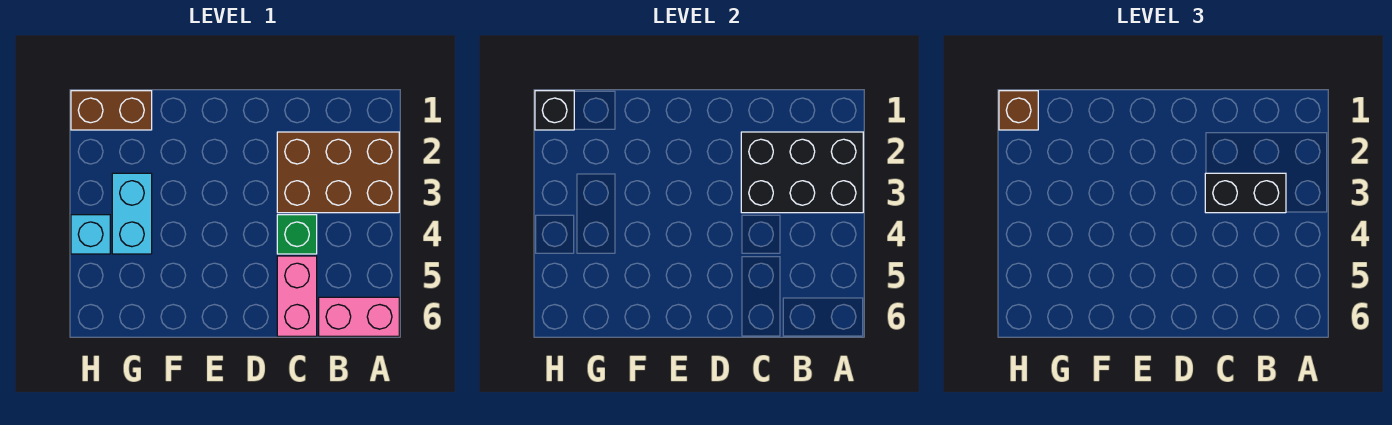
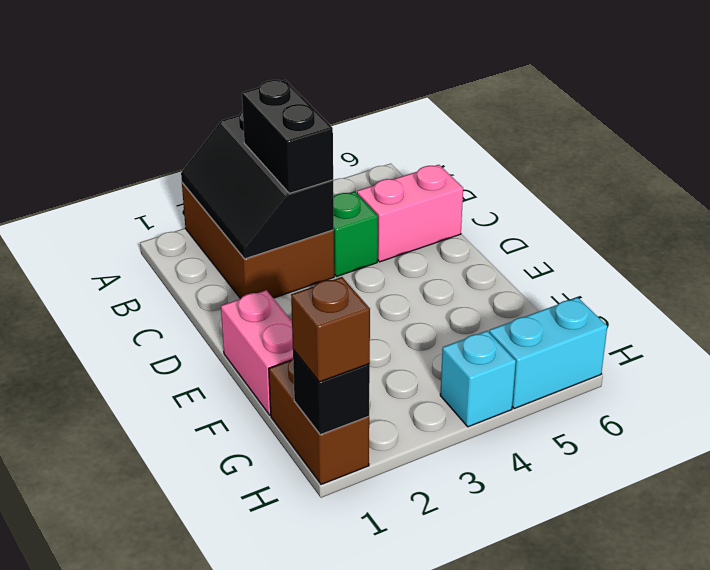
black 2x3 brick [741,132,863,213] -> black 2x3 slope [181,111,334,259]
pink 1x2 brick [319,297,399,336] -> pink 1x2 brick moved to [221,290,293,415]
cyan 1x2 brick [112,173,152,254] -> cyan 1x2 brick moved to [489,297,607,409]

